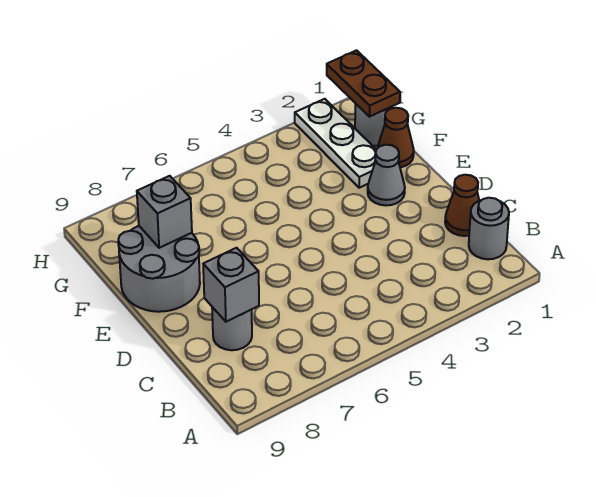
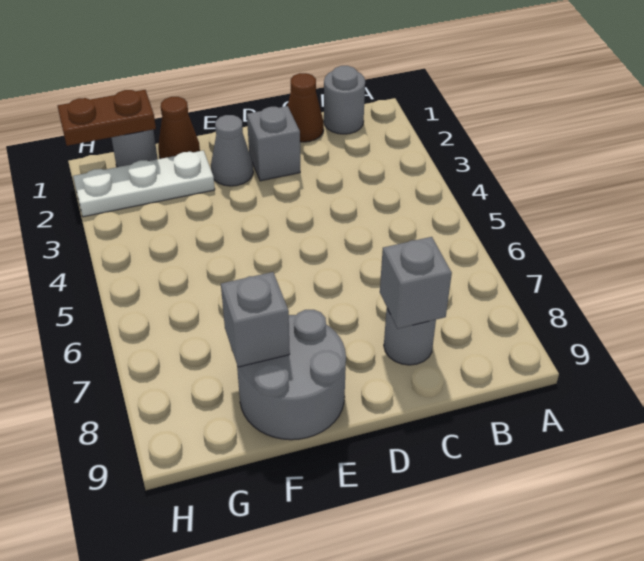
none -> grey 1x1 brick [247,106,300,181]

